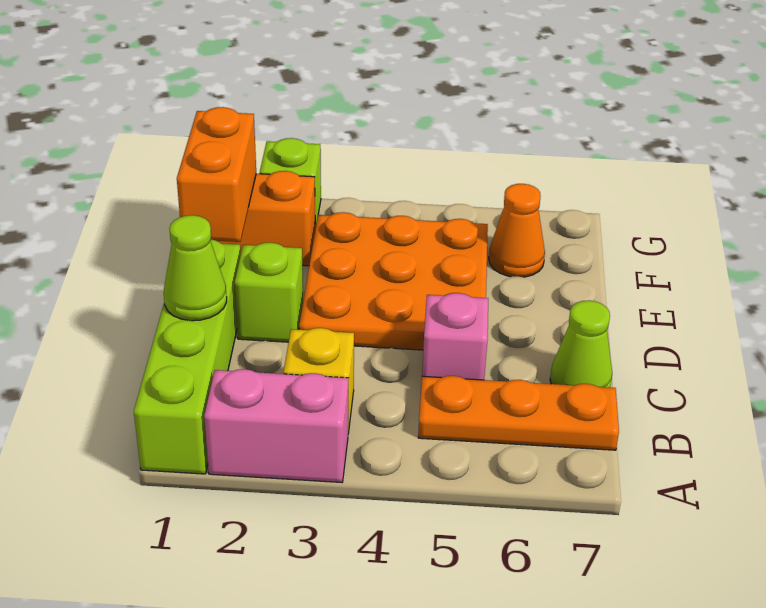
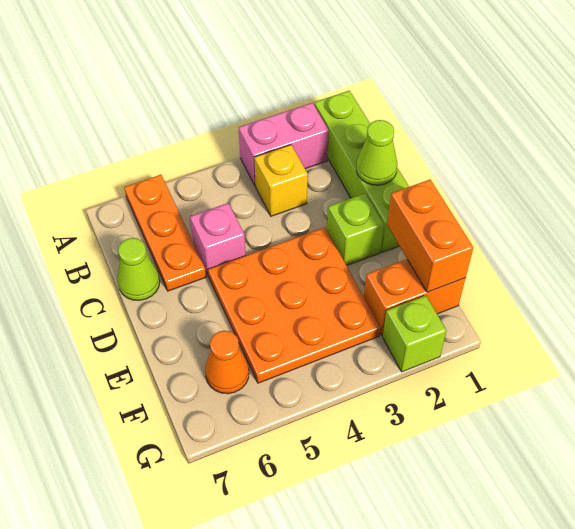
orange 1x3 plate [418,376,619,450] -> orange 1x3 plate turned to [124,175,206,291]

